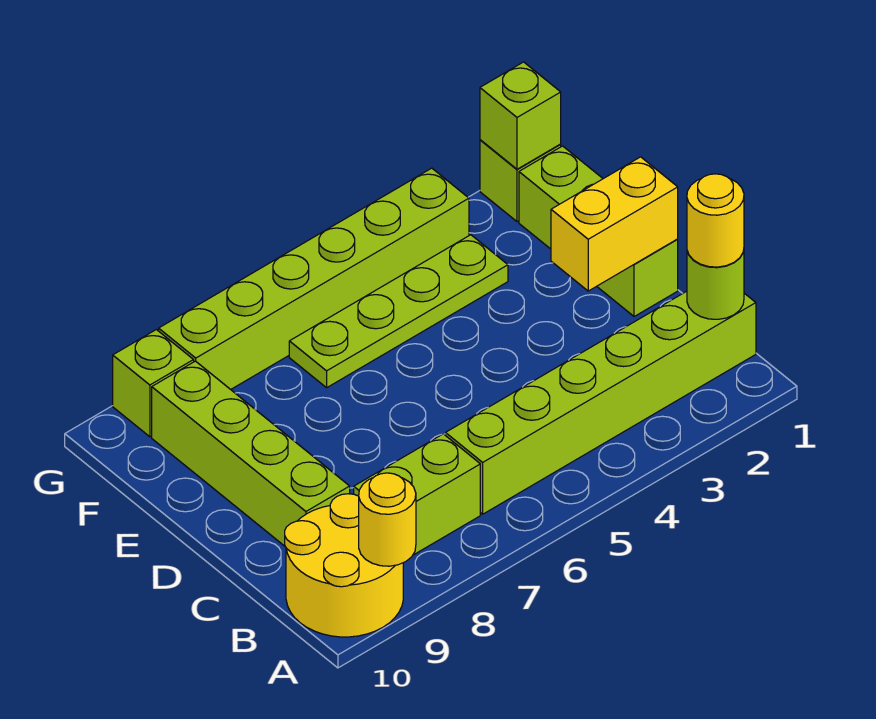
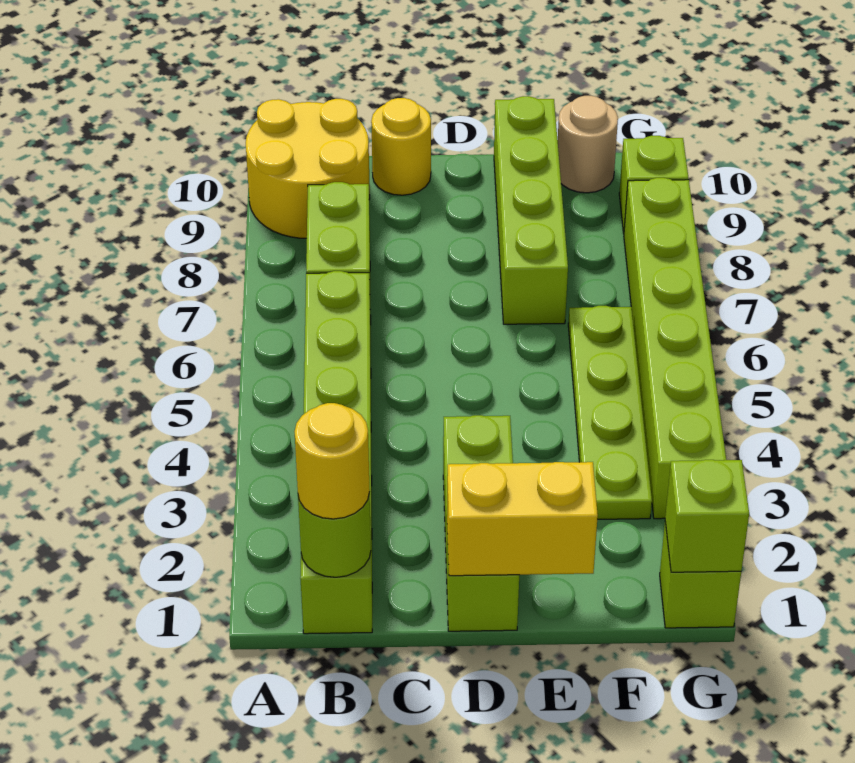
yellow 1x1 round brick [359,473,416,566] -> yellow 1x1 round brick moved to [371,98,431,195]
lime 1x4 brick [152,361,350,546] -> lime 1x4 brick turned to [494,96,568,324]
lime 1x3 brick [519,146,678,317] -> lime 1x3 brick turned to [443,415,519,631]
yellow 1x2 brick [551,157,678,291] -> yellow 1x2 brick turned to [447,462,598,576]
none -> tan 1x1 round brick [558,96,618,193]

